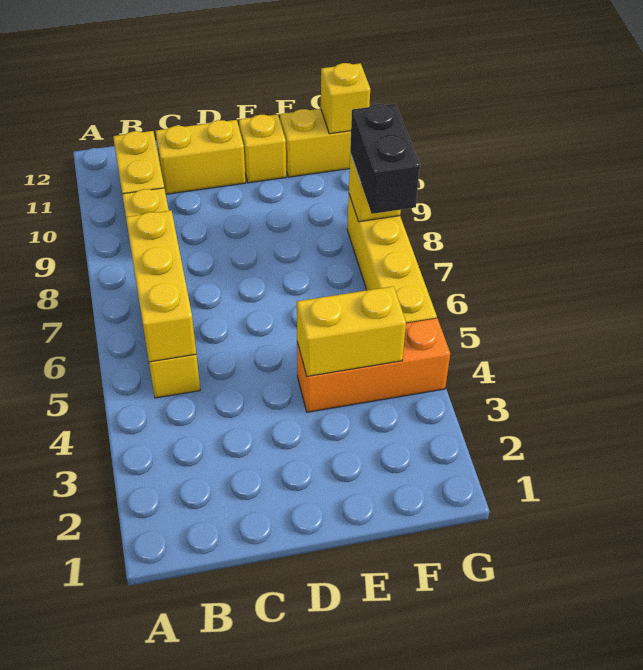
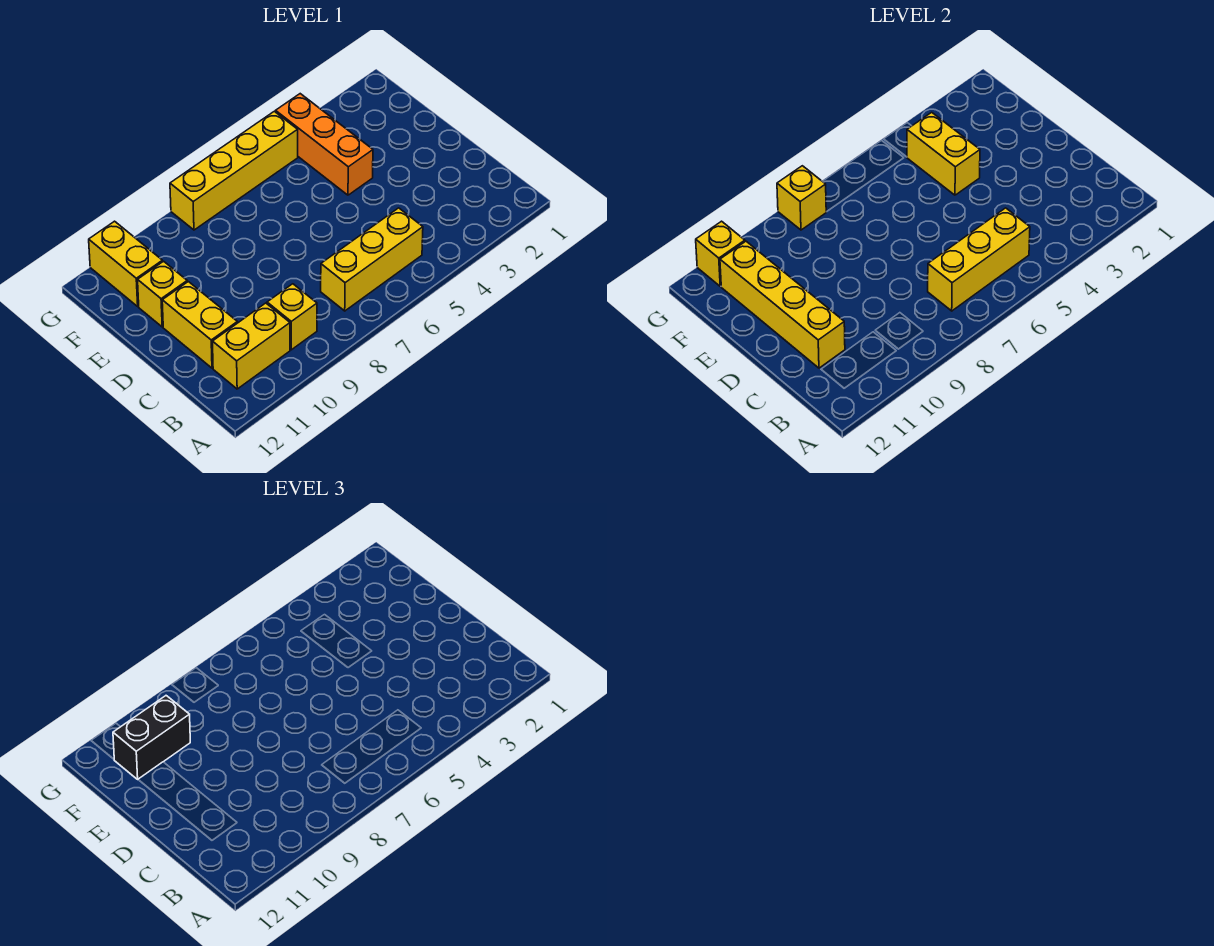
none -> yellow 1x4 brick [720,241,845,368]
black 1x2 brick [350,104,420,214] -> black 1x2 brick moved to [113,696,190,779]

